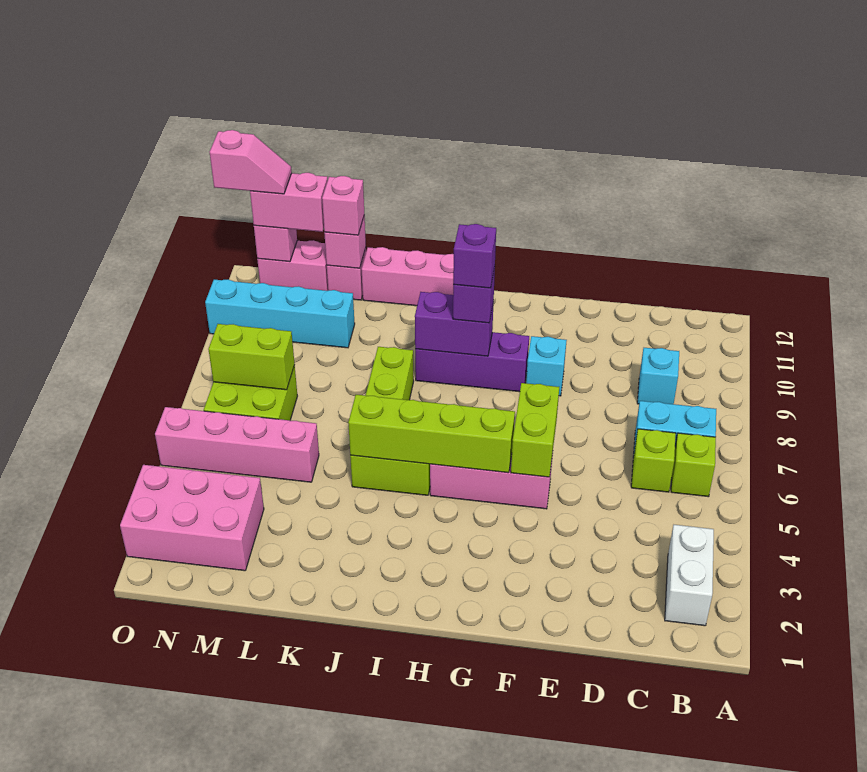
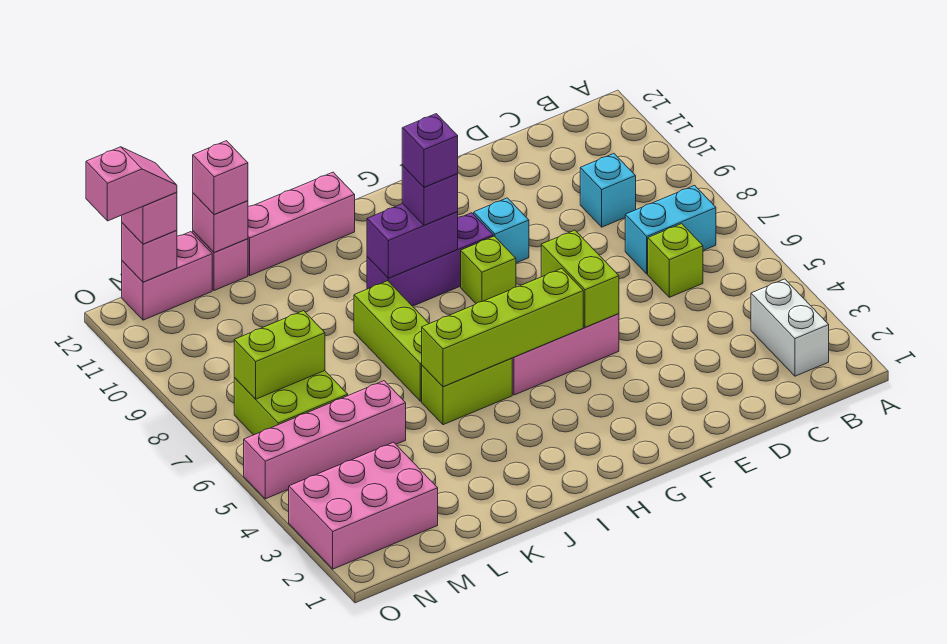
lime 1x1 brick [671,433,716,497] -> lime 1x1 brick moved to [461,236,516,303]
cyan 1x4 brick [205,280,355,348] -> none
pink 1x2 brick [250,173,328,232] -> pink 1x1 brick [122,192,177,244]

